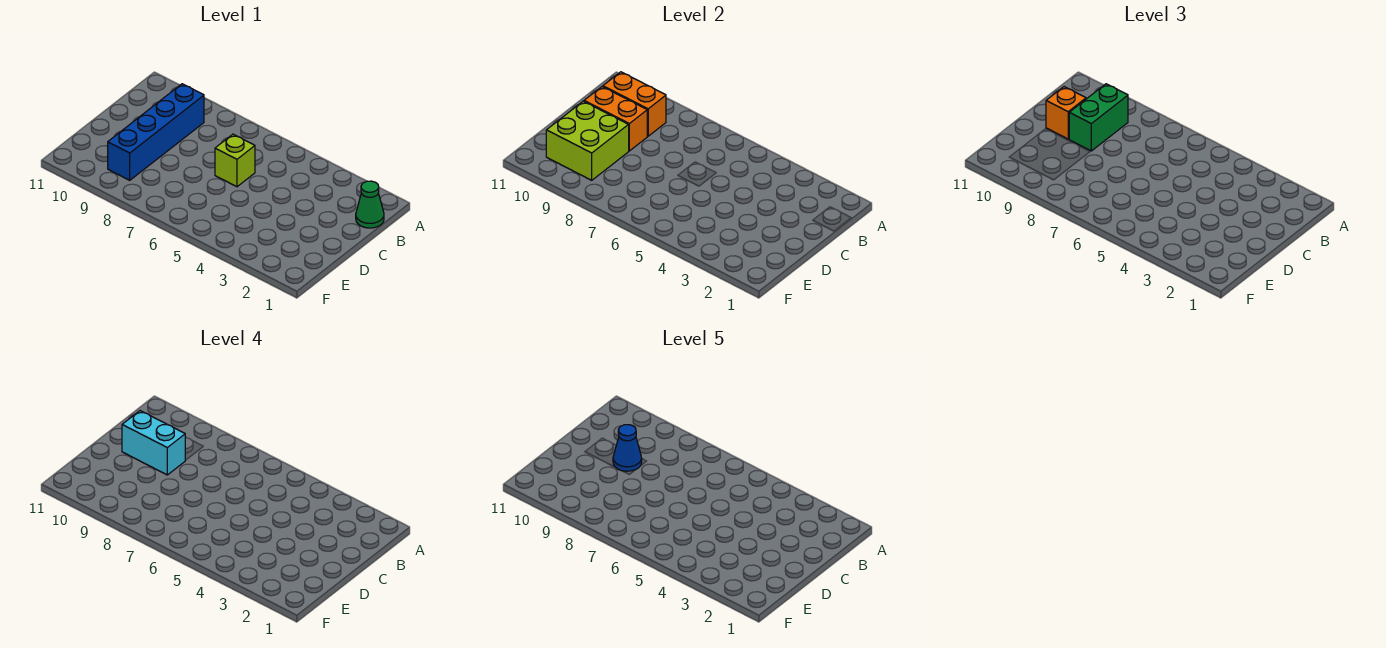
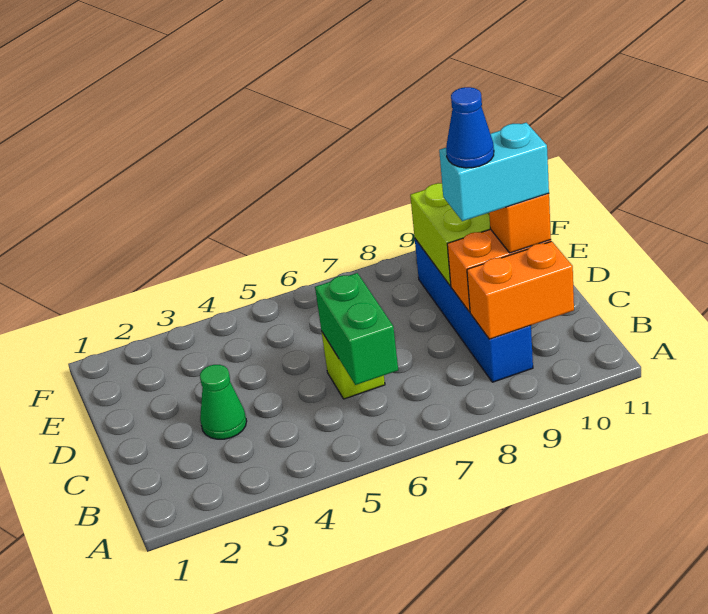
green 1x1 cone [356,181,384,228] -> green 1x1 cone moved to [200,365,247,439]
green 1x2 brick [1069,84,1128,151] -> green 1x2 brick moved to [315,273,398,385]

